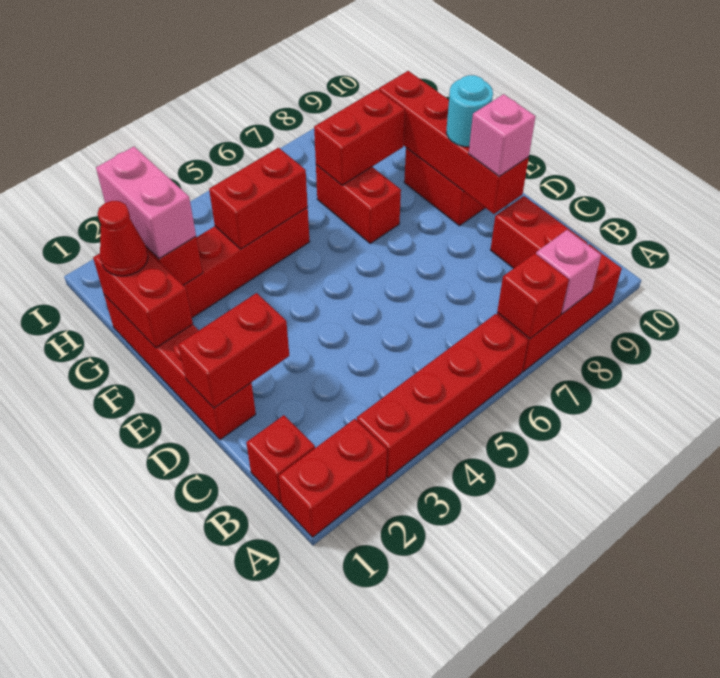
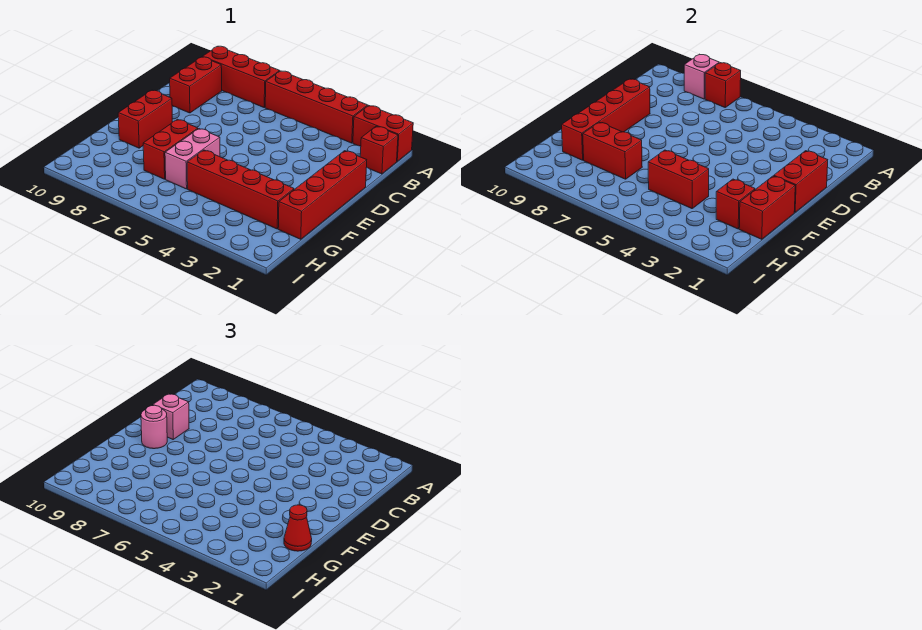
red 1x2 brick [178,293,289,408] -> red 1x2 brick turned to [774,151,828,212]
cyan 1x1 round brick [446,75,493,147] -> pink 1x1 round brick [141,405,167,449]
pink 1x2 brick [96,147,196,259] -> pink 1x2 brick moved to [165,129,220,189]

